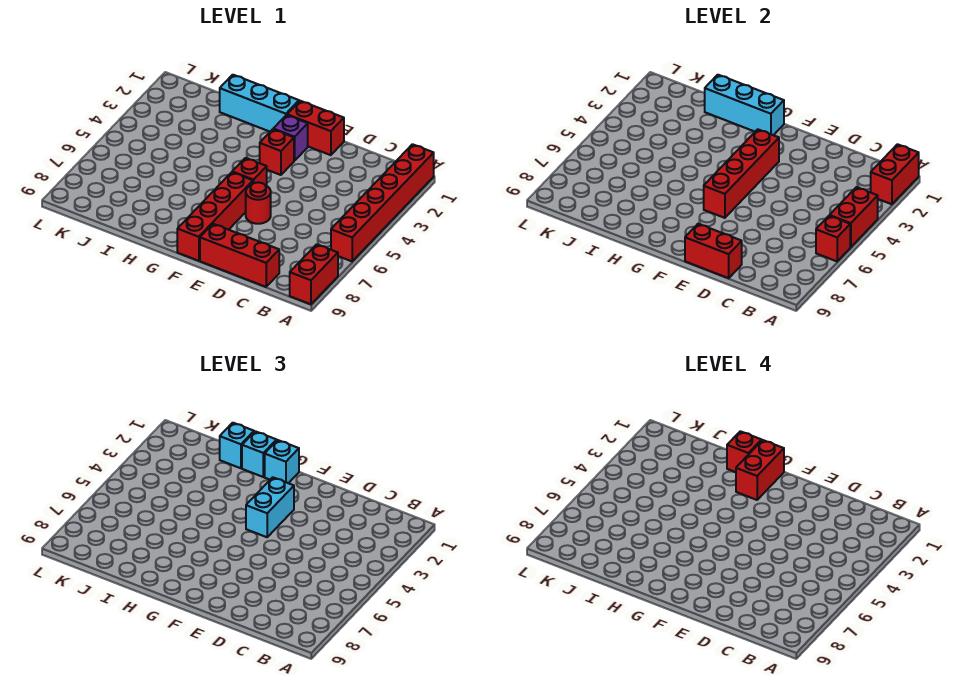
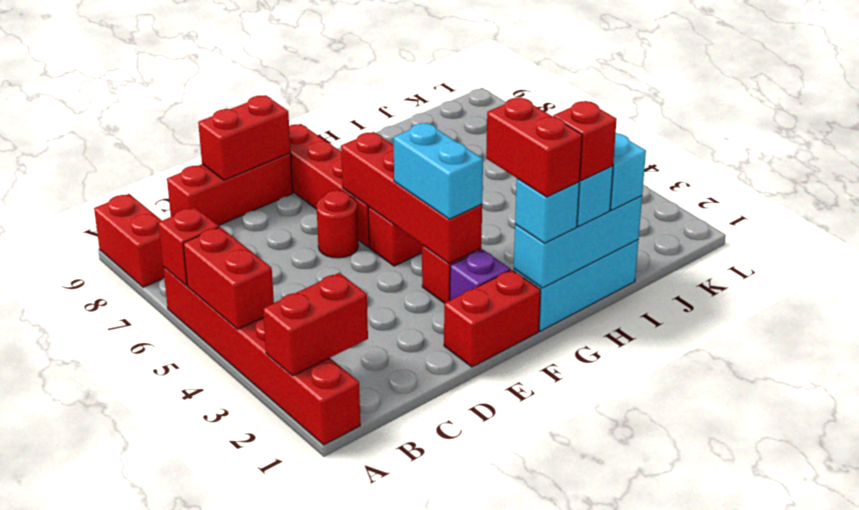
red 1x2 brick [871,144,919,204] -> red 1x2 brick turned to [263,273,368,376]

